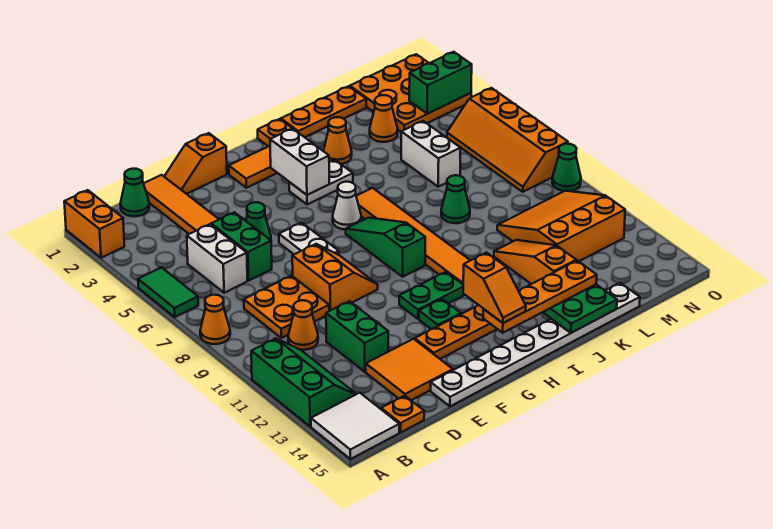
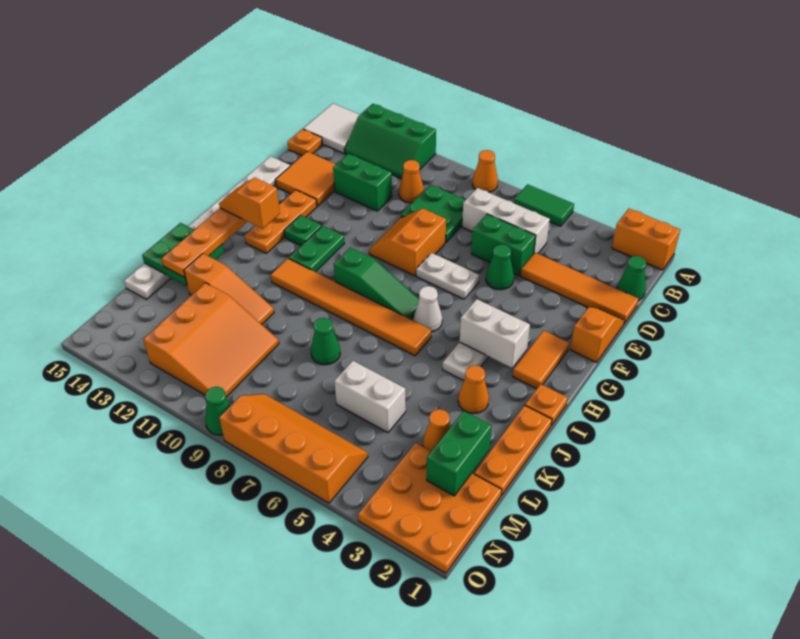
white 1x2 brick [187,224,247,293] -> white 1x3 brick [462,188,550,254]
orange 2x2 plate [244,276,329,338] -> green 2x2 plate [401,185,465,242]
orange 2x2 slope [292,244,378,311] -> orange 2x2 slope turned to [369,209,446,276]
green 1x2 brick [409,52,472,114] -> green 1x2 brick moved to [426,411,492,496]

